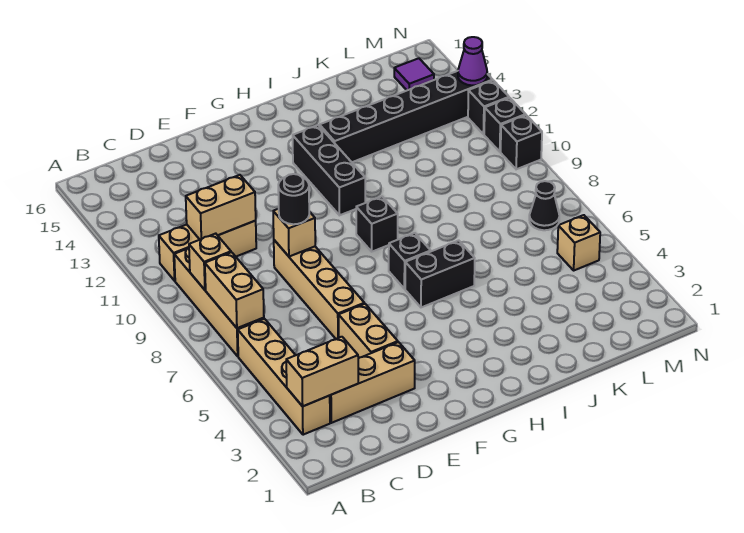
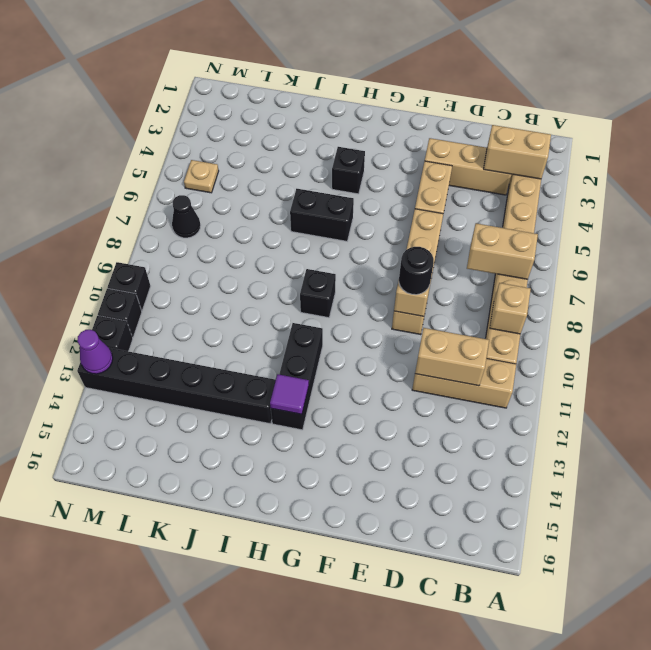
tan 1x2 brick [205,252,264,328] -> tan 1x2 brick turned to [467,223,538,279]
black 1x1 brick [389,233,431,289] -> black 1x1 brick moved to [332,147,365,194]
tan 1x1 brick [557,215,600,270] -> tan 1x1 plate [184,160,219,193]
purple 1x1 tile [394,58,434,90] -> purple 1x1 tile moved to [270,374,309,414]

